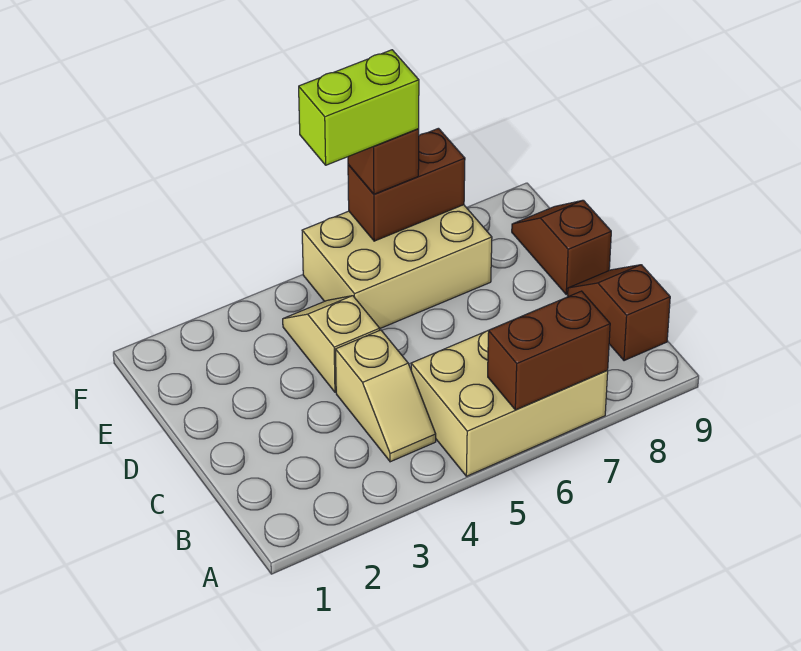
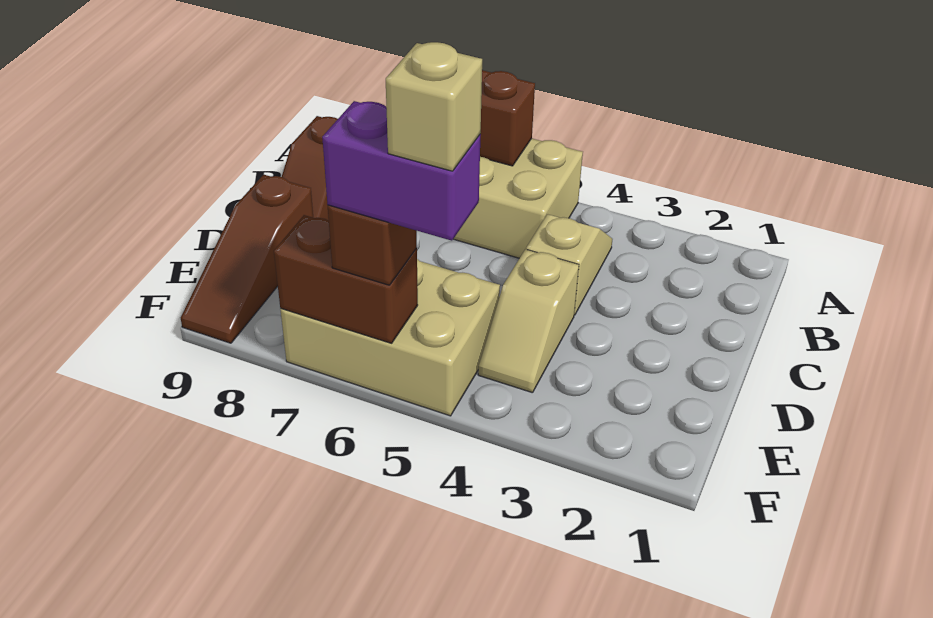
brown 1x2 slope [512,200,611,294] -> brown 1x3 slope [181,175,313,343]
lime 1x2 brick [299,50,419,165] -> purple 1x2 brick [322,101,481,241]
none -> tan 1x1 brick [386,42,482,171]

